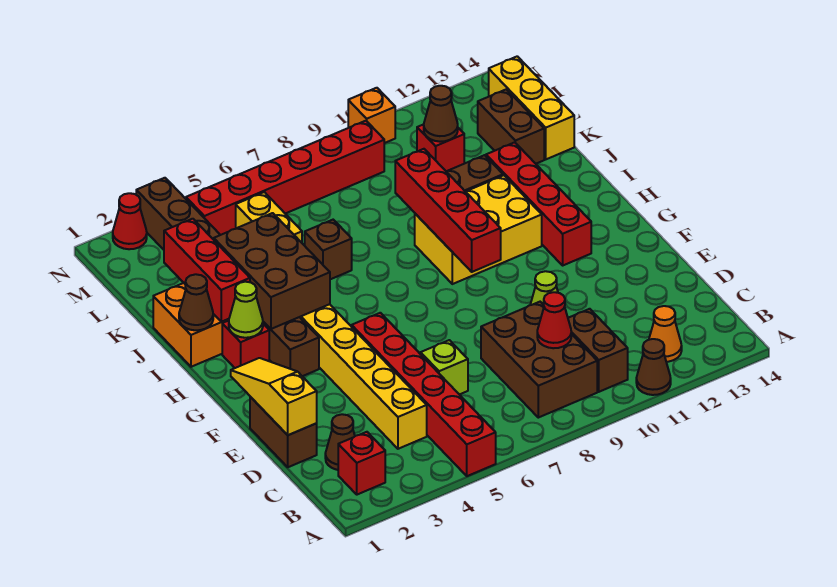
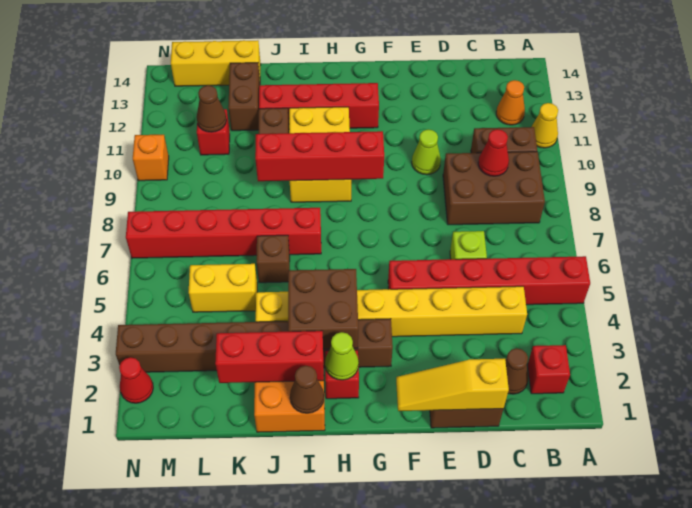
brown 1x1 cone [636,339,671,395] -> yellow 1x1 cone [531,103,558,148]
brown 2x3 brick [214,213,330,329] -> brown 2x2 brick [288,269,358,349]
brown 1x2 brick [478,89,544,164] -> brown 1x2 brick turned to [228,63,260,131]
red 1x6 brick [186,121,384,235] -> red 1x6 brick turned to [126,208,321,258]

